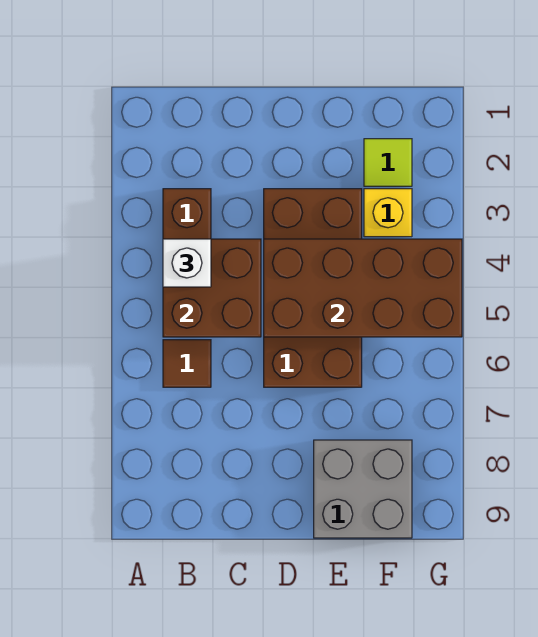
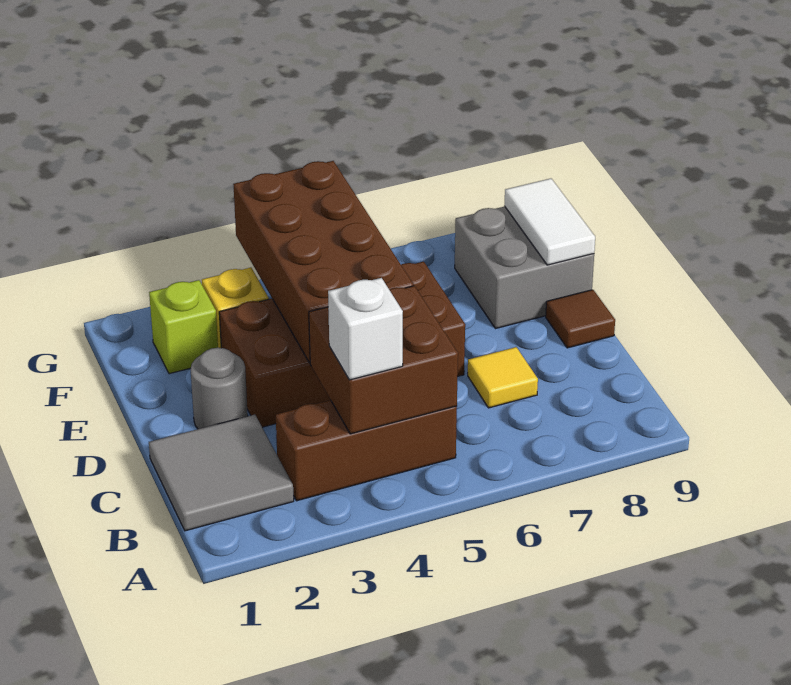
none -> grey 2x2 tile [149,415,294,531]
brown 1x1 tile [163,340,211,387] -> brown 1x1 tile moved to [546,290,615,348]
none -> yellow 1x1 tile [468,347,538,408]
none -> grey 1x1 round brick [190,348,248,429]
none -> white 1x2 tile [504,179,595,265]
lime 1x1 tile [364,139,412,186] -> lime 1x1 brick [149,280,218,374]

